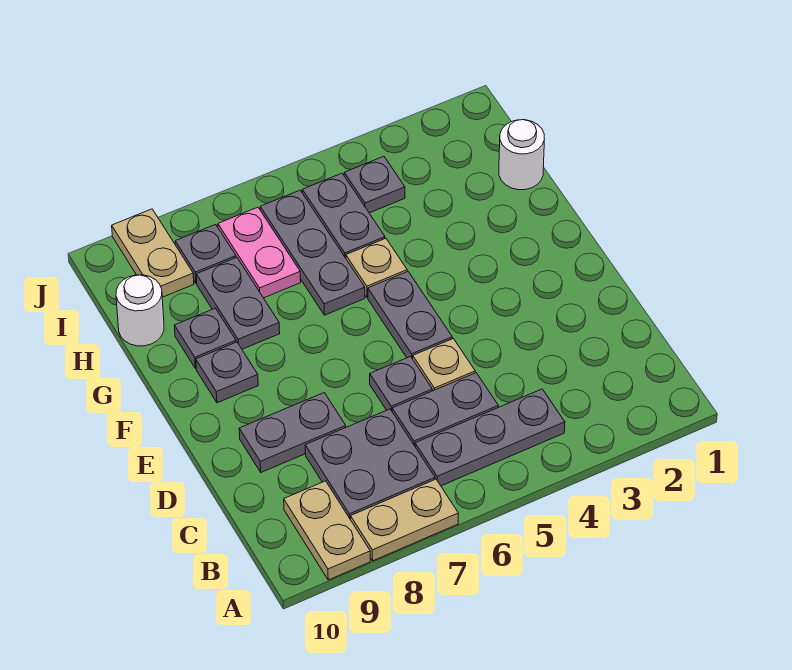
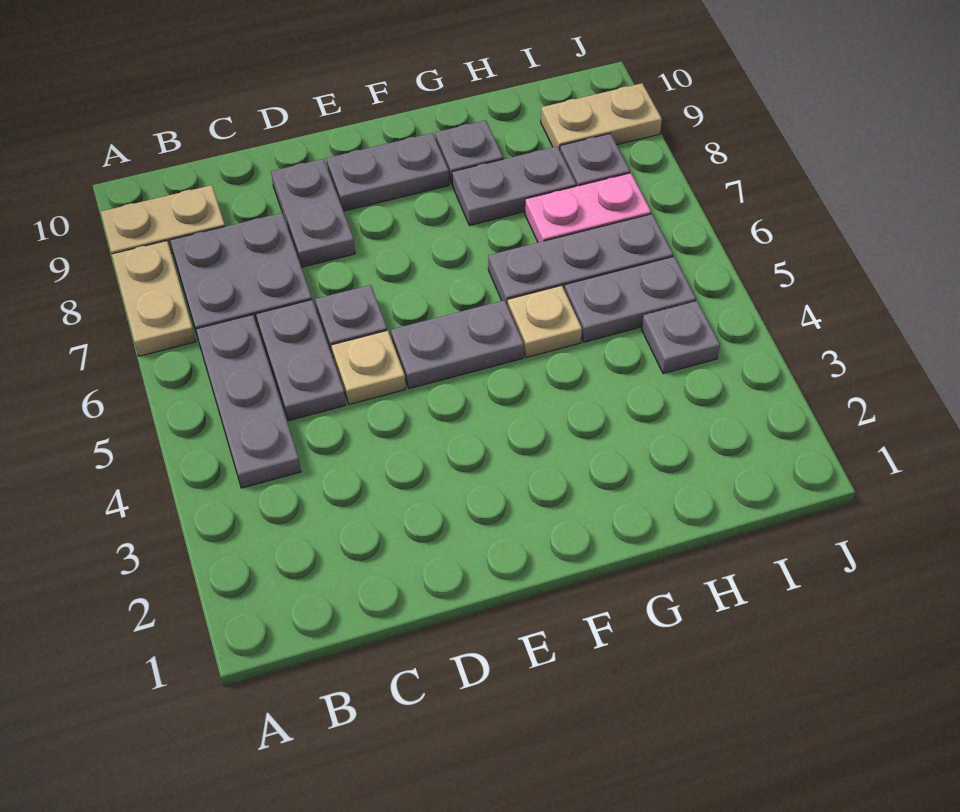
grey 1x1 plate [196,342,258,403] -> grey 1x2 plate [326,133,449,211]
white 1x1 round brick [499,120,544,190] -> none
white 1x1 round brick [116,275,164,346] -> none

